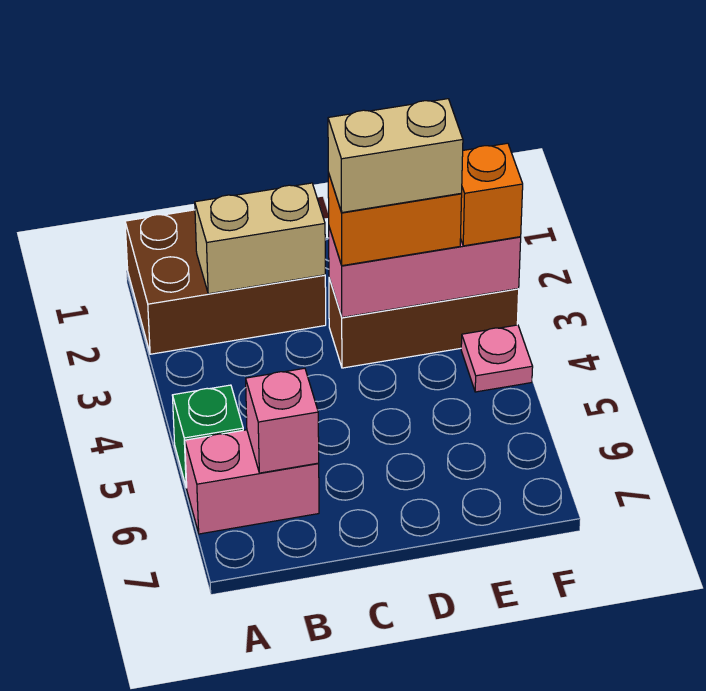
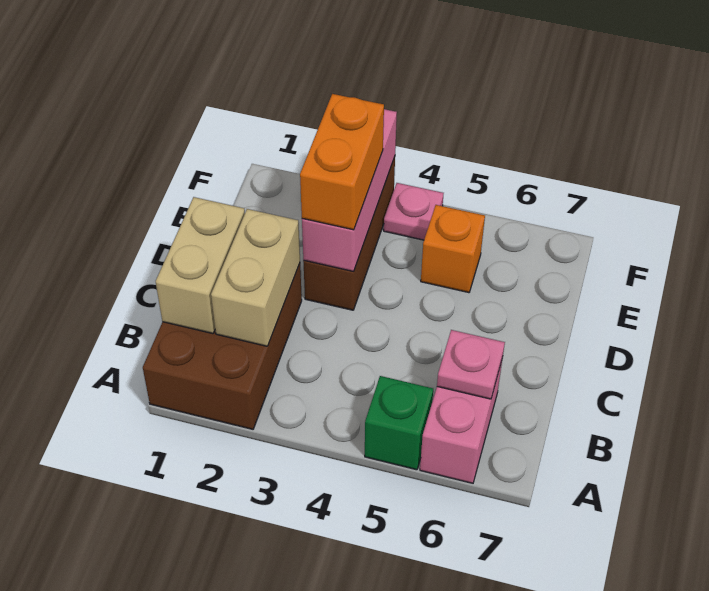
pink 1x1 brick [246,368,319,473] -> pink 1x1 plate [437,330,505,399]
tan 1x2 brick [328,99,463,212] -> tan 1x2 brick moved to [156,197,245,334]
orange 1x1 brick [461,143,523,246] -> orange 1x1 brick moved to [421,205,485,293]

